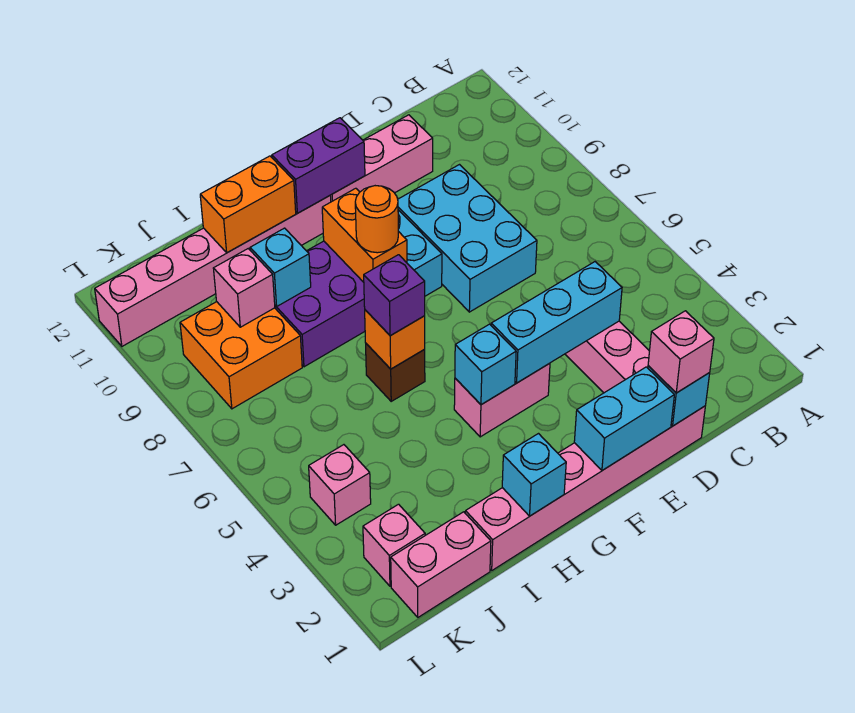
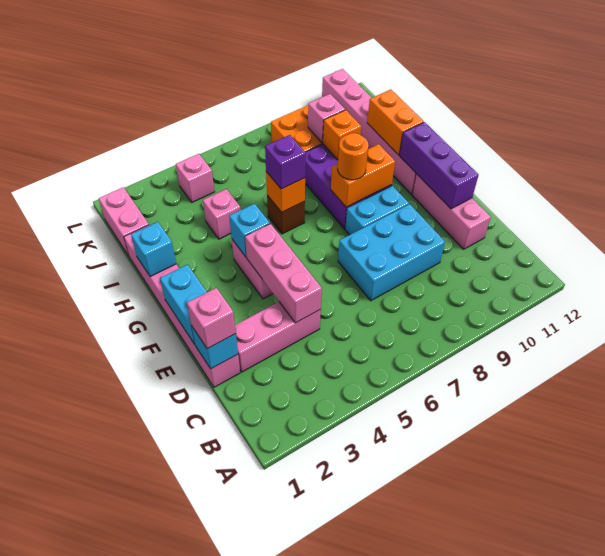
cyan 1x3 brick [491,262,622,383] -> pink 1x3 brick [245,224,322,323]
purple 1x2 brick [272,118,365,213] -> purple 1x3 brick [400,122,479,209]
cyan 1x1 brick [250,228,311,307] -> orange 1x1 brick [323,110,361,160]
pink 1x1 brick [363,504,425,586] -> pink 1x1 brick moved to [203,189,241,239]

